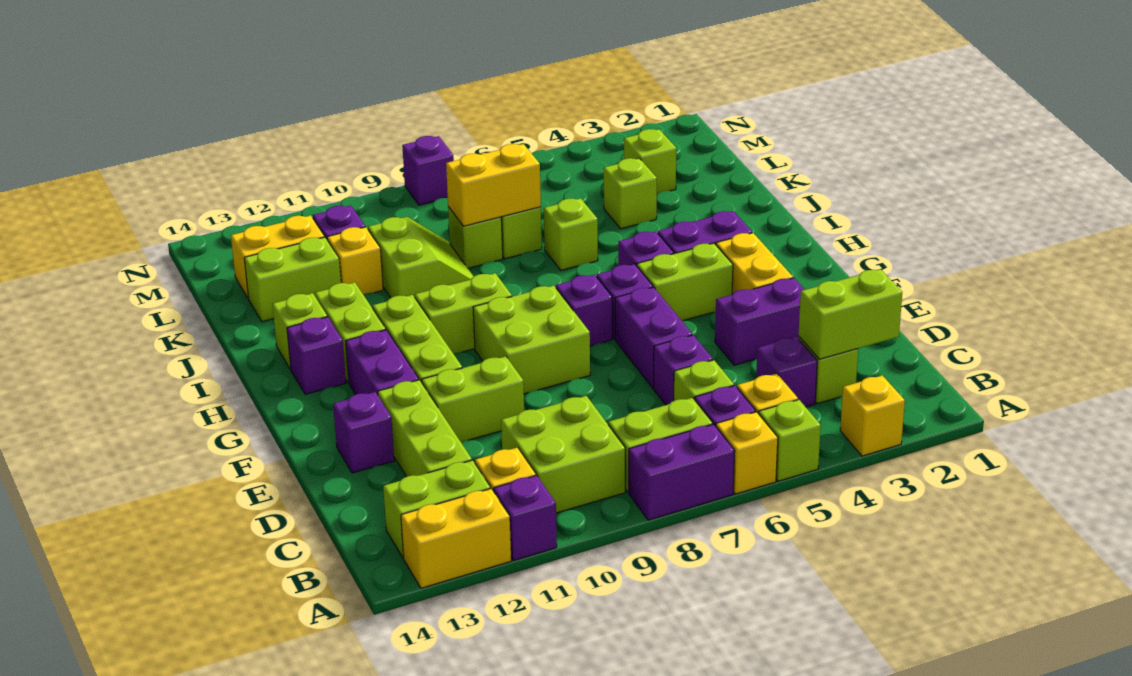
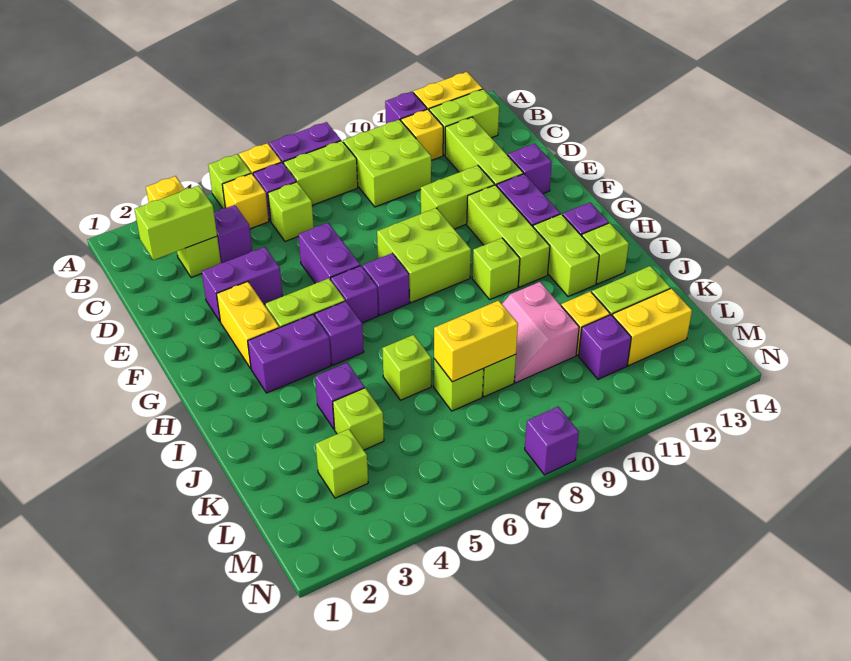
purple 1x1 brick [654,335,713,405] -> purple 1x1 brick moved to [315,363,365,429]
lime 1x2 brick [415,273,512,354] -> lime 1x1 brick [472,238,520,299]
lime 2x2 slope [368,217,474,298] -> pink 2x2 slope [502,282,579,383]

